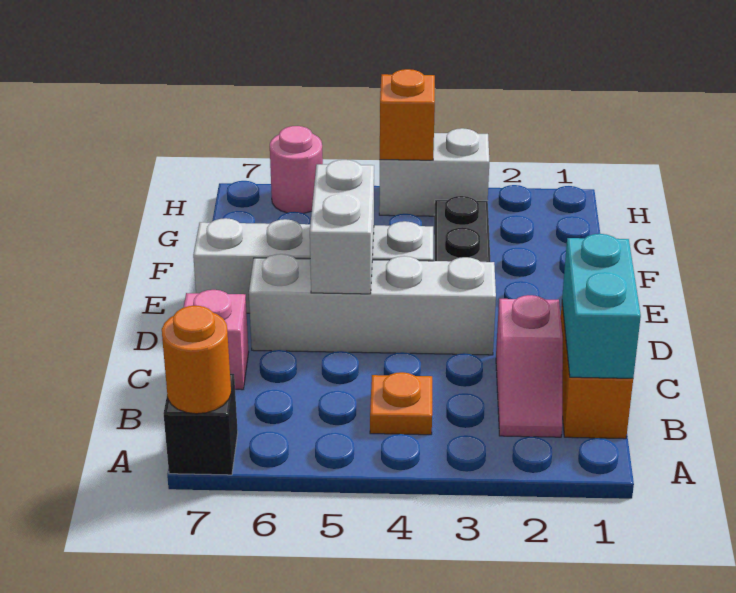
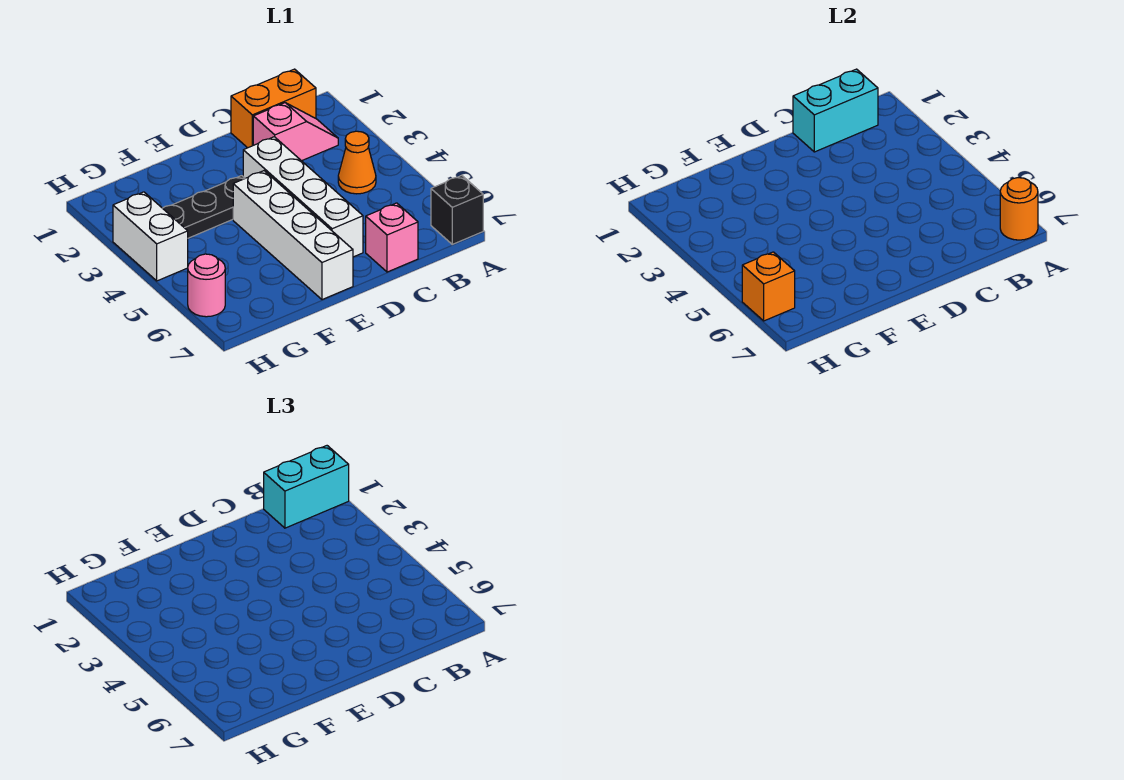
none -> cyan 1x2 brick [264,446,349,528]
orange 1x1 plate [370,372,432,435] -> orange 1x1 cone [338,131,376,194]
white 1x2 brick [310,160,374,294] -> none
orange 1x1 brick [380,69,435,160] -> orange 1x1 brick moved to [742,252,795,321]

